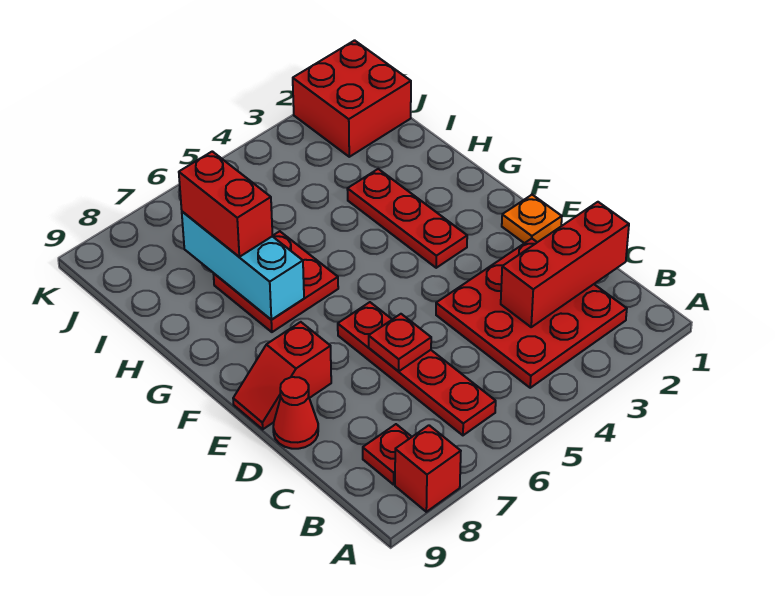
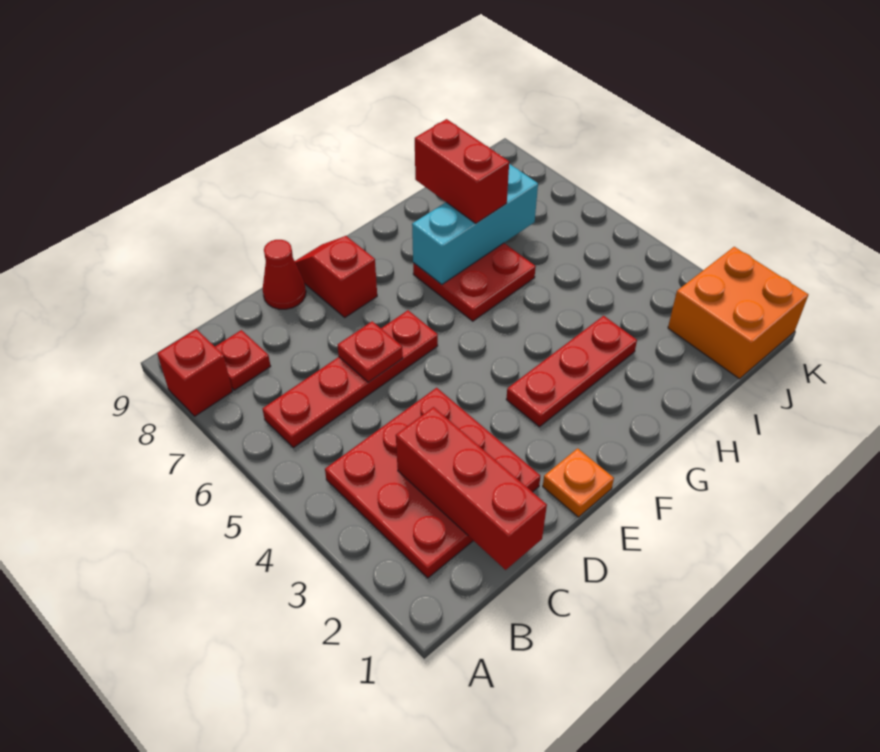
red 1x2 brick [179,151,273,257] -> red 1x2 brick turned to [415,119,509,223]
red 2x2 brick [293,40,411,157] -> orange 2x2 brick [668,247,809,379]

